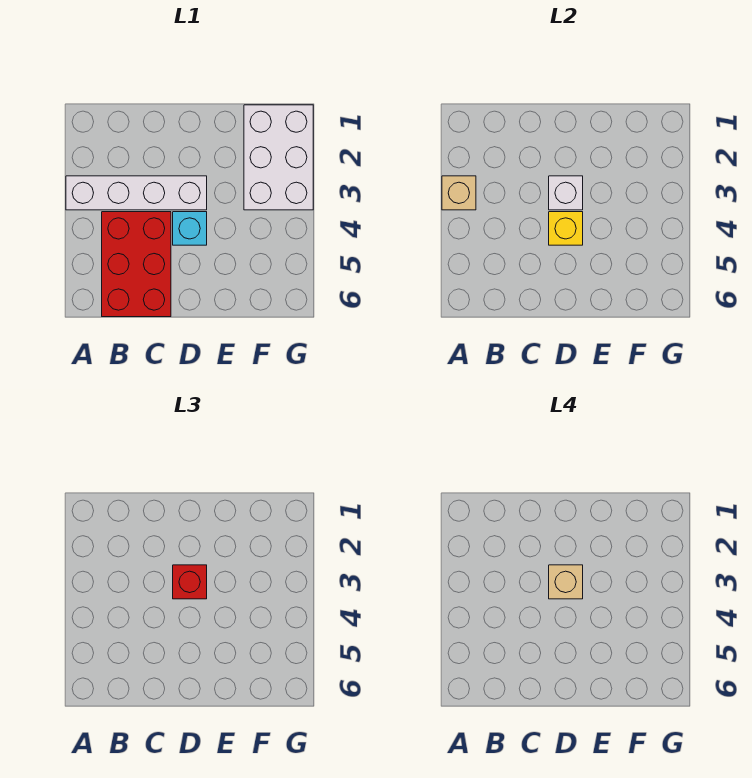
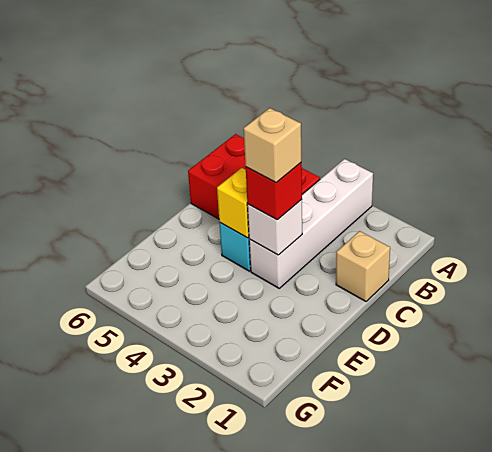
tan 1x1 brick [442,176,476,210] -> tan 1x1 brick moved to [336,231,390,301]
white 2x3 brick [244,105,313,210] -> none

